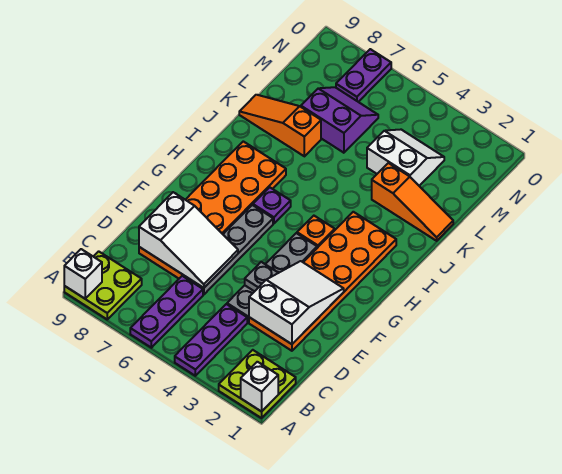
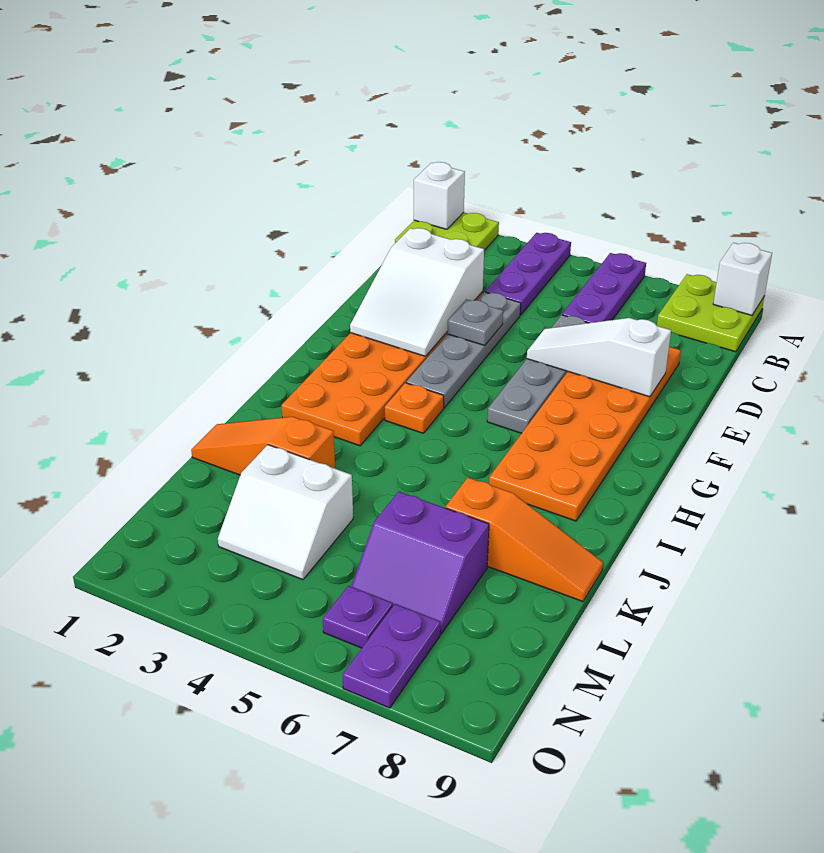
white 2x3 slope [139,192,238,288] -> white 1x3 slope [527,318,671,397]
purple 1x1 plate [253,187,291,224] -> purple 1x1 plate moved to [323,586,393,648]

